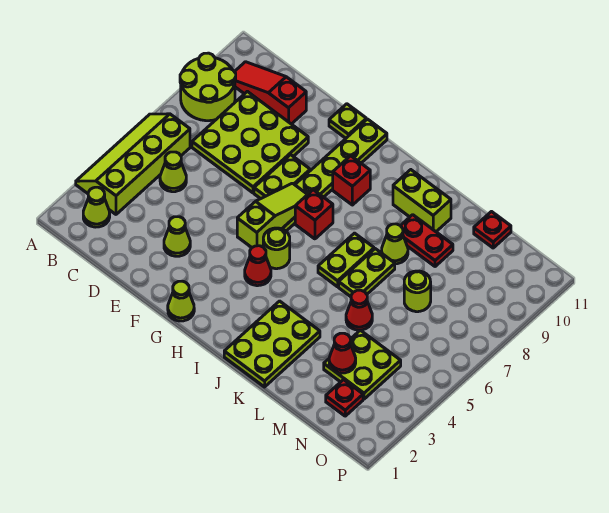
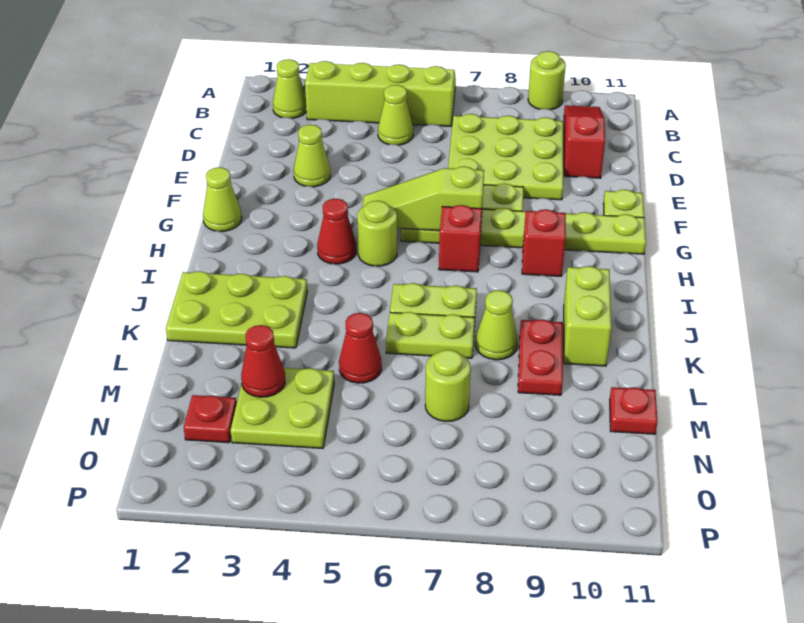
lime 2x2 round brick [180,53,236,121] -> lime 1x1 round brick [528,51,566,110]
lime 1x3 slope [237,183,308,247] -> lime 1x3 slope turned to [362,166,484,231]

